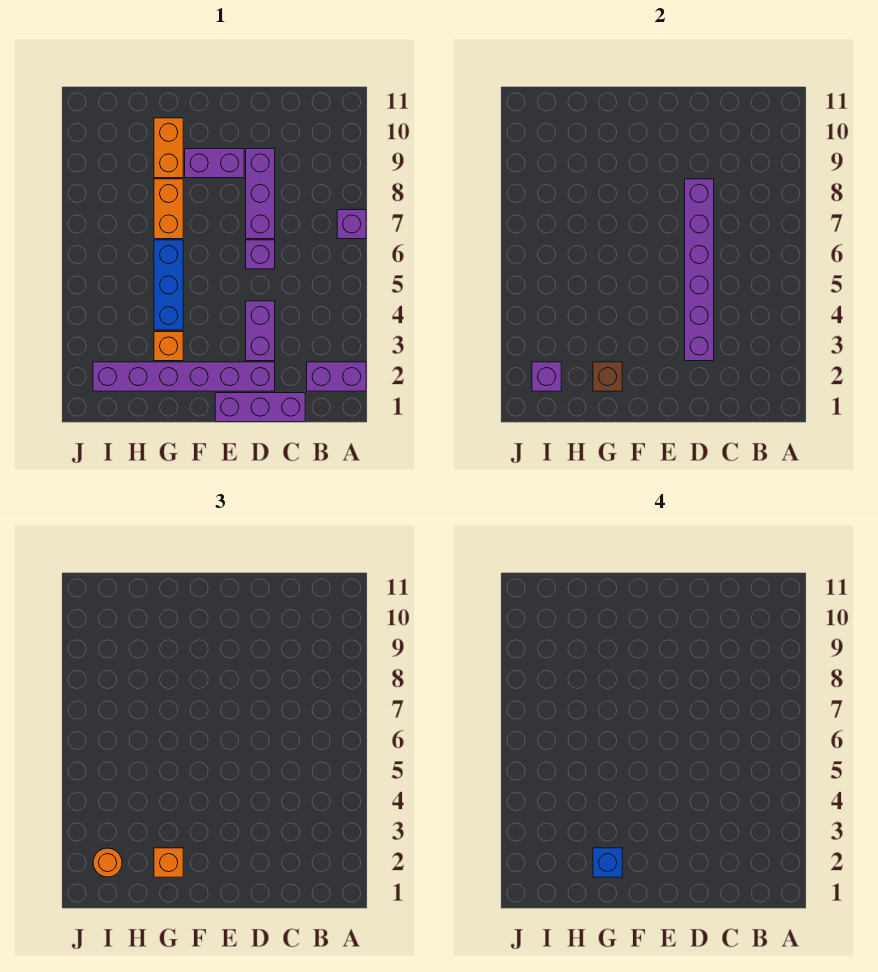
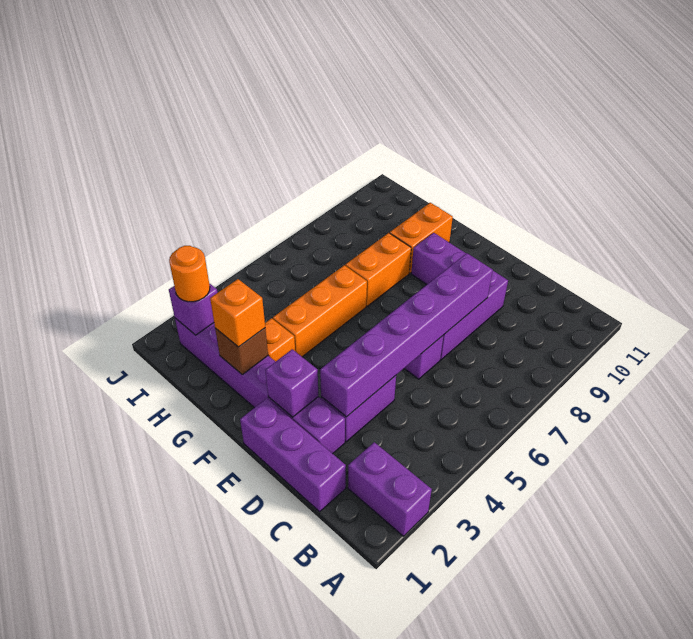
purple 1x1 brick [337,210,366,239] -> purple 1x1 brick moved to [265,349,318,417]
blue 1x1 brick [593,848,622,877] -> none
blue 1x3 brick [154,240,183,330] -> orange 1x3 brick [273,265,367,357]

